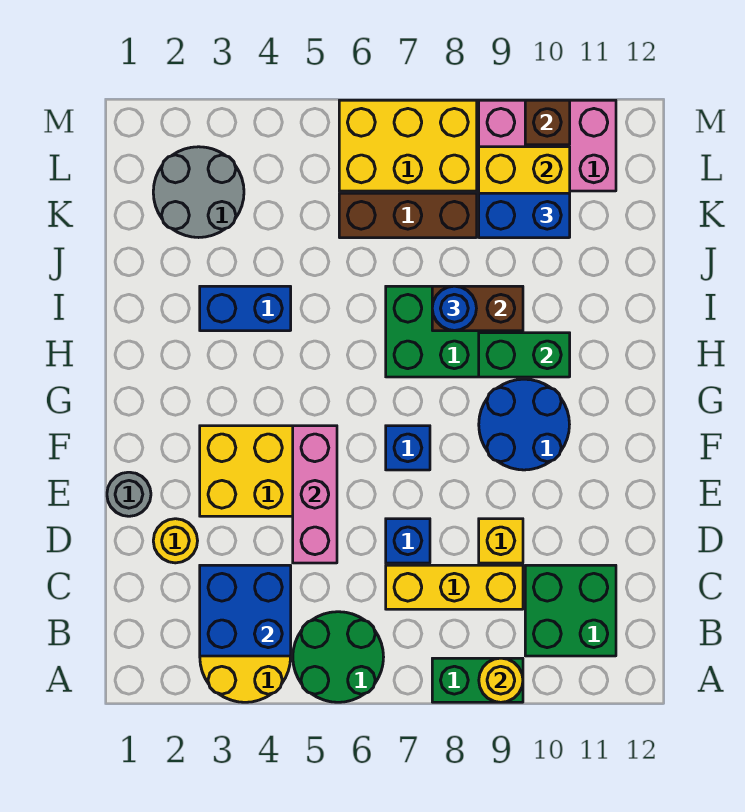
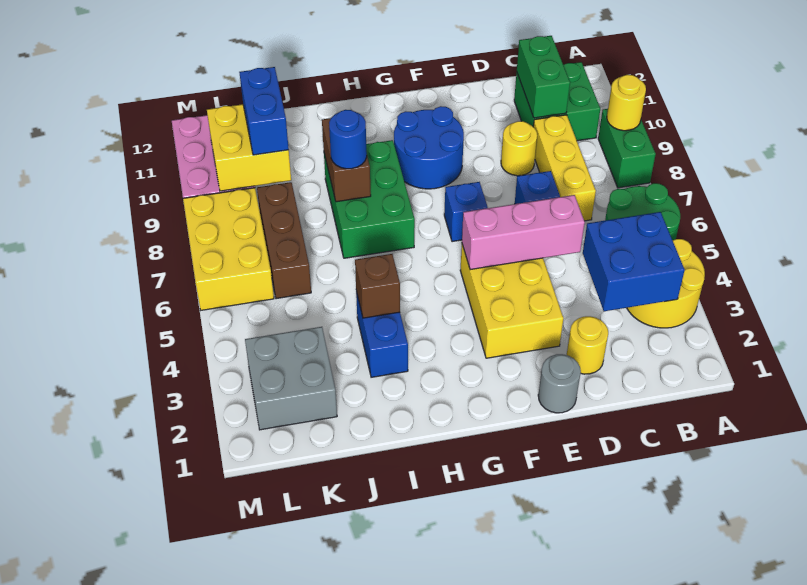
yellow 1x1 brick [479,519,523,563] -> yellow 1x1 round brick [501,121,537,176]
green 1x2 brick [479,333,570,377] -> green 1x2 brick moved to [517,36,570,118]
grey 2x2 round brick [153,147,244,238] -> grey 2x2 brick [245,327,337,430]
brown 1x1 brick [525,100,570,145] -> brown 1x1 brick moved to [355,254,400,318]

